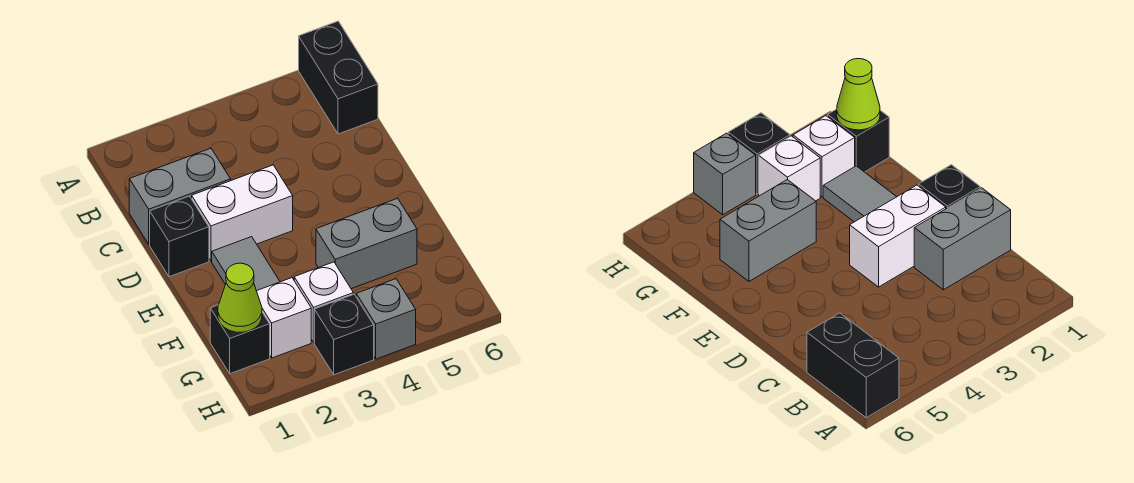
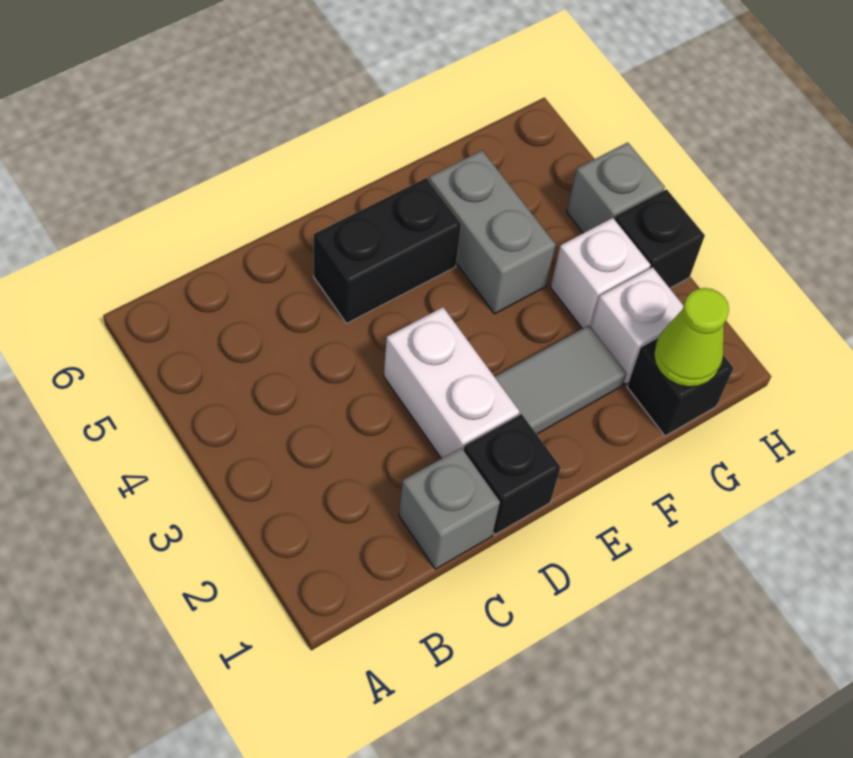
black 1x2 brick [299,21,378,134] -> black 1x2 brick moved to [314,178,461,323]
grey 1x2 brick [129,148,231,244] -> grey 1x1 brick [399,448,500,569]

